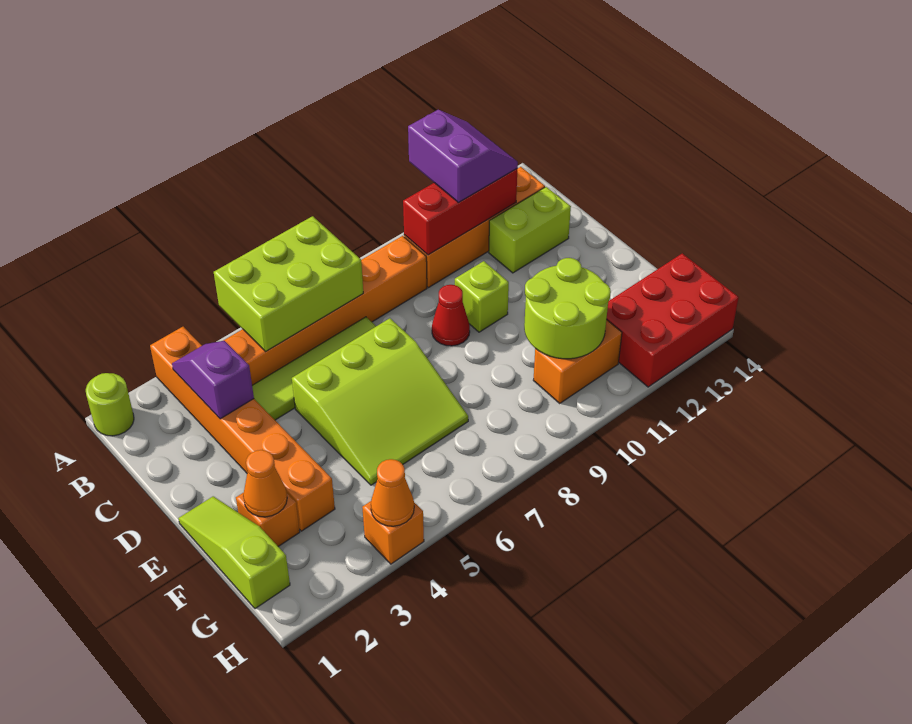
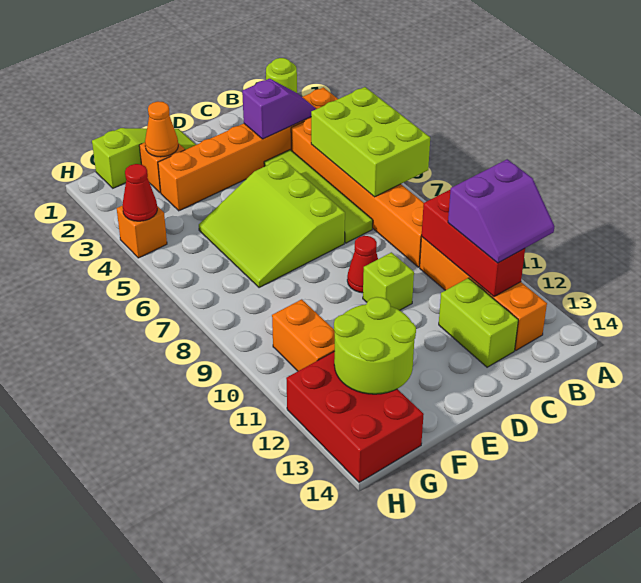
lime 2x2 round brick [524,258,611,359] -> lime 2x2 round brick moved to [334,297,416,394]
orange 1x1 cone [371,459,414,526] -> red 1x1 cone [122,164,157,221]

